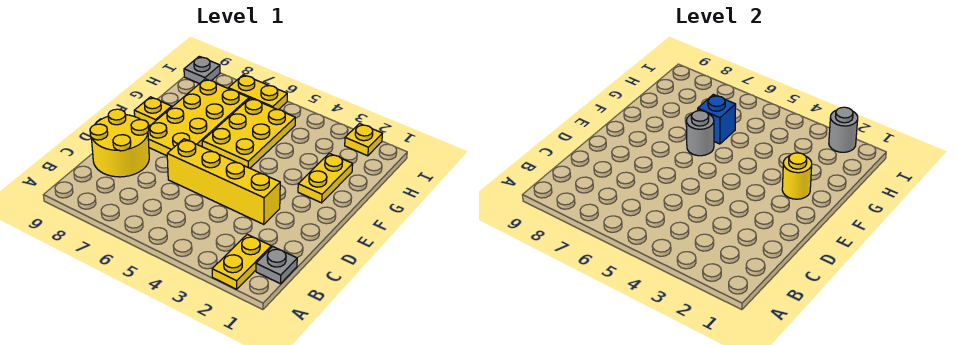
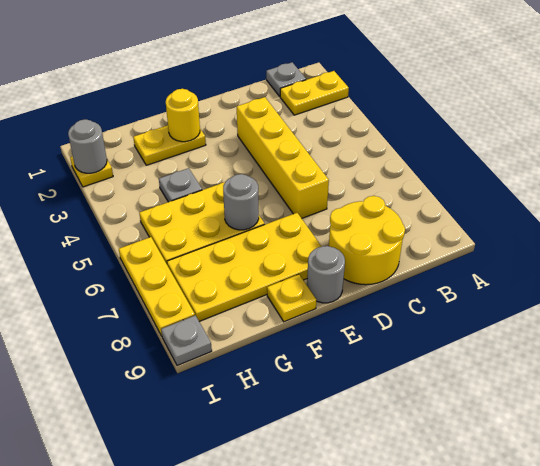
none -> grey 1x1 round brick [307,246,345,303]
none -> grey 1x1 plate [159,168,202,202]
blue 1x1 brick [698,95,736,144] -> none
yellow 1x2 plate [228,75,287,110] -> yellow 1x3 plate [119,237,195,336]

